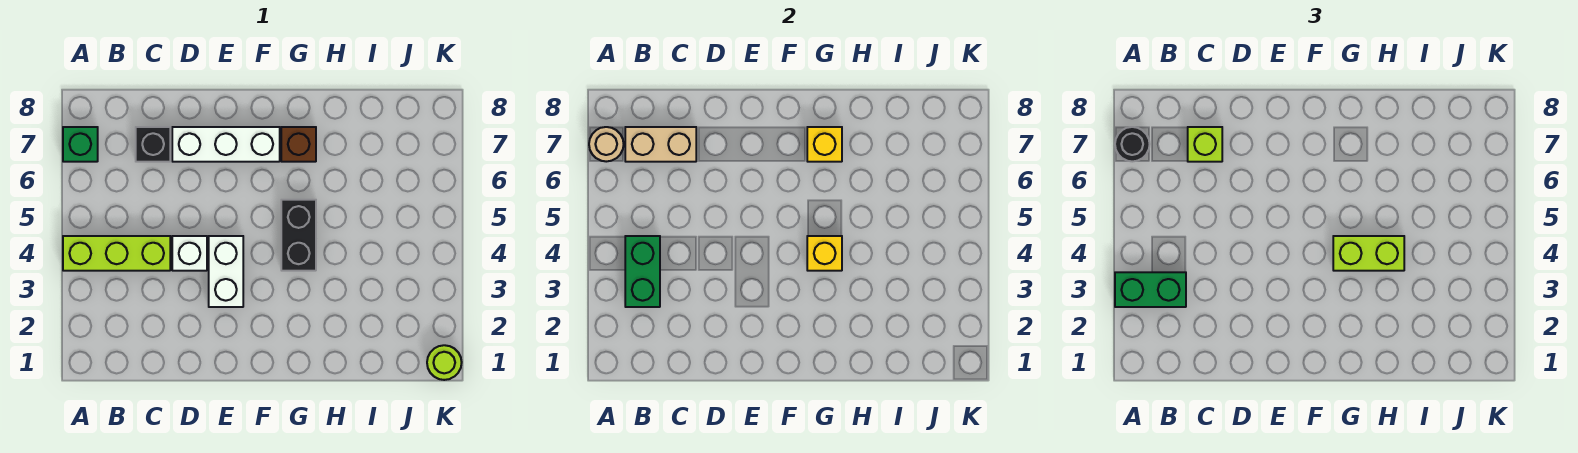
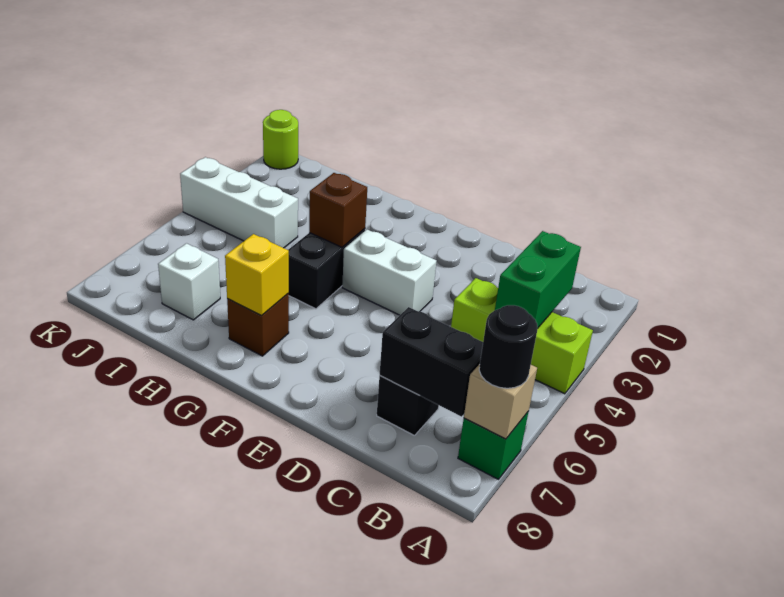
green 1x2 brick [1115,272,1186,307] -> none
tan 1x1 round brick [589,127,624,162] -> tan 1x1 brick [464,364,537,439]
tan 1x2 brick [625,127,696,162] -> black 1x2 brick [380,307,483,417]
lime 1x1 brick [1188,127,1222,162] -> none
white 1x1 brick [172,236,207,271] -> white 1x1 brick moved to [158,243,220,320]
white 1x3 brick [172,127,280,162] -> white 1x3 brick moved to [180,157,298,248]
white 1x2 brick [209,236,243,307] -> white 1x2 brick turned to [342,230,437,315]
yellow 1x1 brick [807,236,842,271] -> brown 1x1 brick [309,173,367,247]
lime 1x2 brick [1333,236,1404,271] -> none

